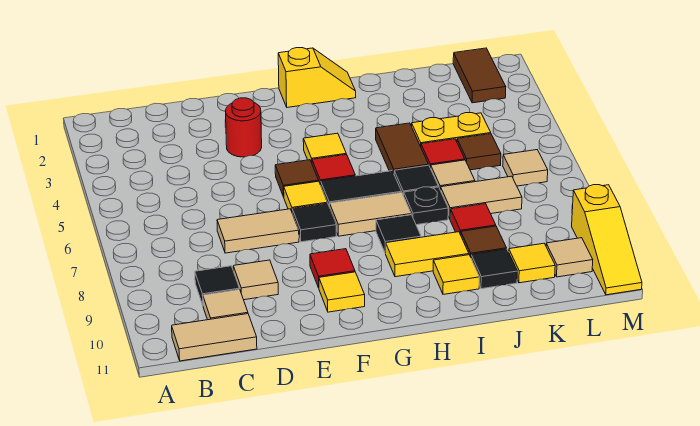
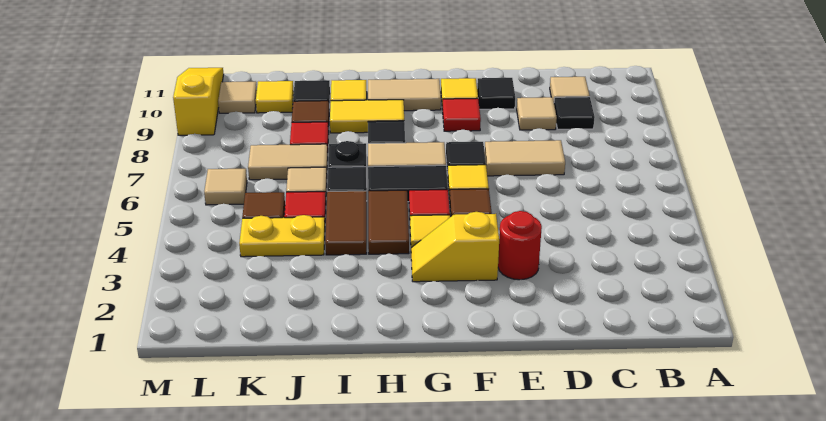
tan 1x2 tile [172,314,257,361] -> tan 1x2 tile moved to [368,79,441,111]
none -> black 1x1 tile [477,78,515,109]
yellow 1x2 slope [278,48,356,107] -> yellow 1x2 slope moved to [411,212,499,282]
brown 1x2 tile [453,48,506,103] -> brown 1x2 tile moved to [368,190,409,254]

